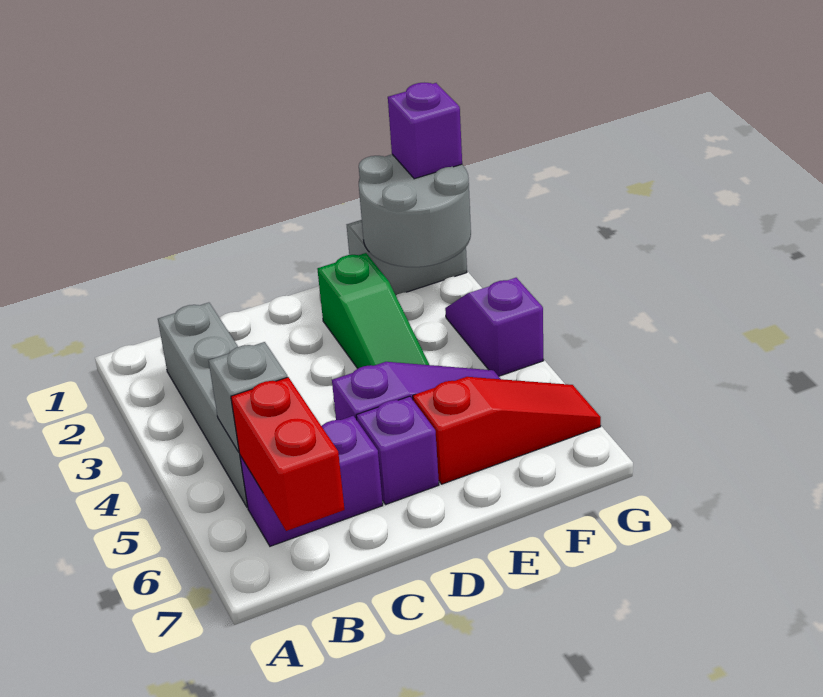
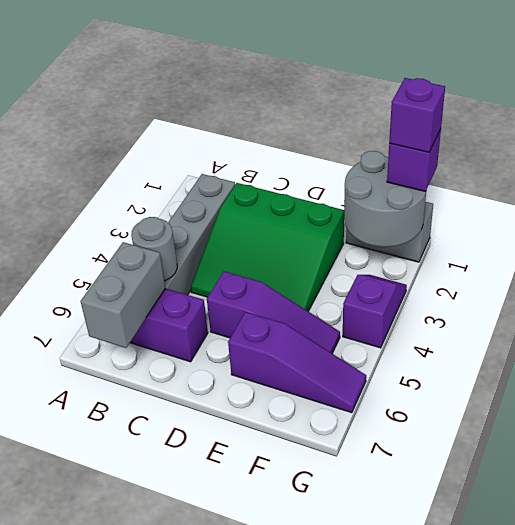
grey 1x1 brick [208,342,287,452] -> grey 1x1 round brick [131,217,177,281]
red 1x2 brick [231,377,345,531] -> grey 1x2 brick [81,242,165,348]
purple 1x1 brick [356,396,439,505] -> purple 1x1 brick moved to [389,78,445,152]
green 1x3 slope [317,253,429,369] -> green 3x3 slope [191,183,344,311]
red 1x3 slope [413,377,601,484] -> purple 1x3 slope [228,312,366,413]

